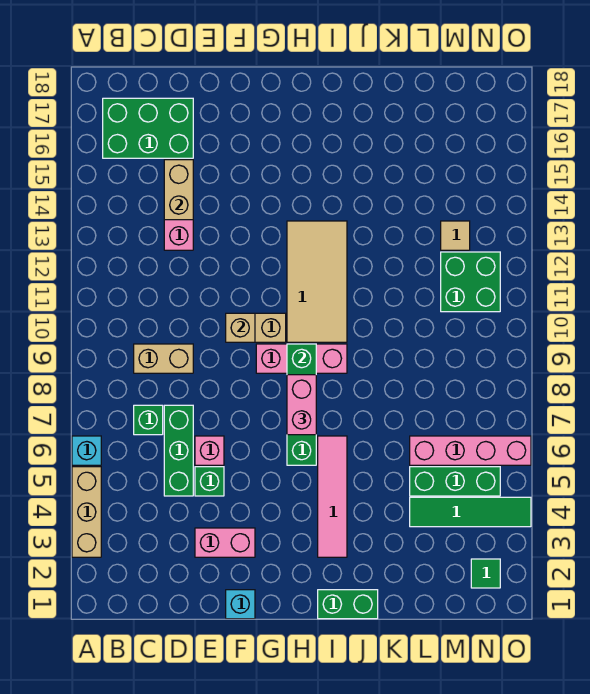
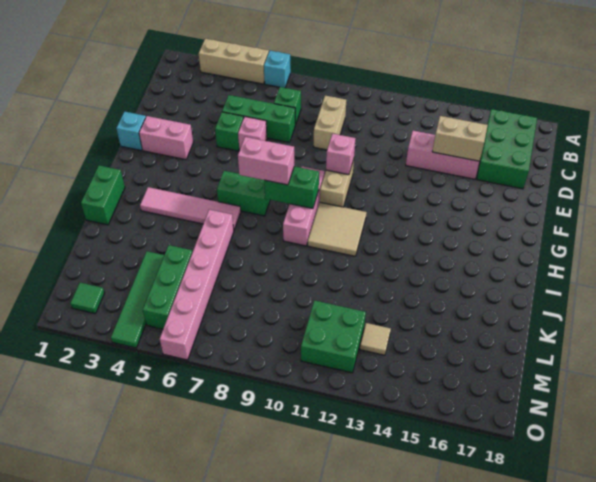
pink 1x2 brick [195,528,255,557] -> pink 1x2 brick turned to [139,116,193,160]
tan 1x1 brick [226,313,255,342] -> pink 1x1 brick [326,134,355,175]
tan 2x4 tile [287,221,347,342] -> tan 2x2 tile [308,202,367,256]
pink 1x4 brick [410,436,531,465] -> pink 1x6 brick [160,210,234,360]

